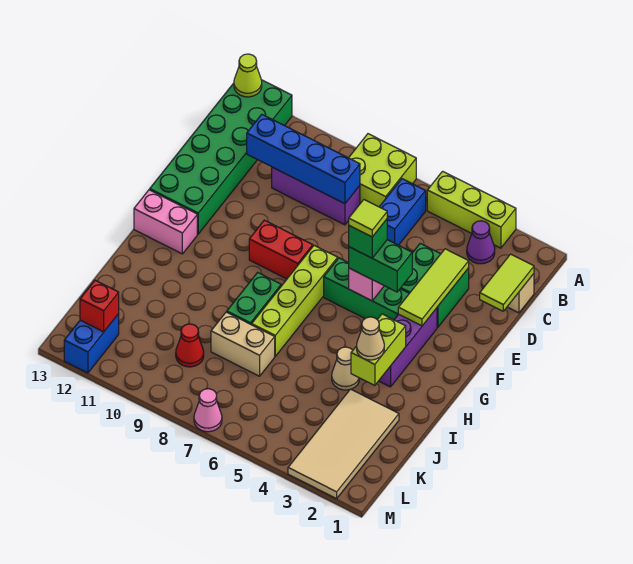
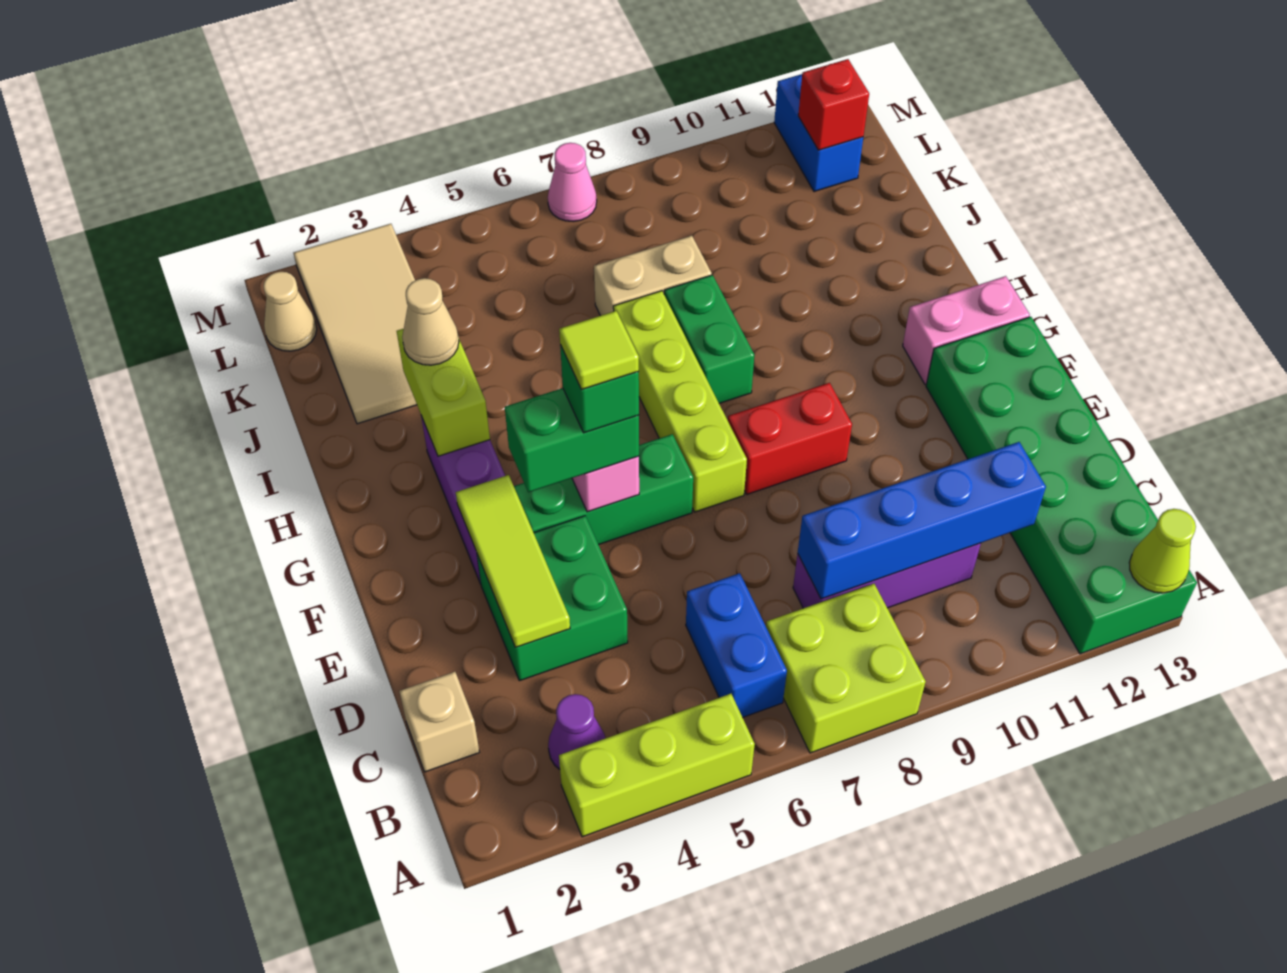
lime 1x2 tile [480,254,534,311] -> none
tan 1x1 cone [332,347,360,390] -> tan 1x1 cone moved to [263,272,317,351]
red 1x1 cone [176,324,204,367] -> none

